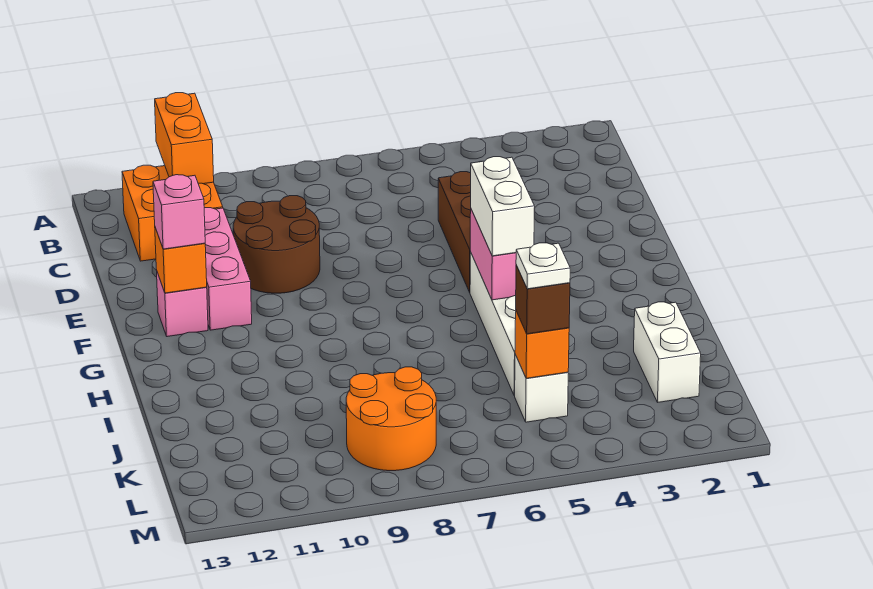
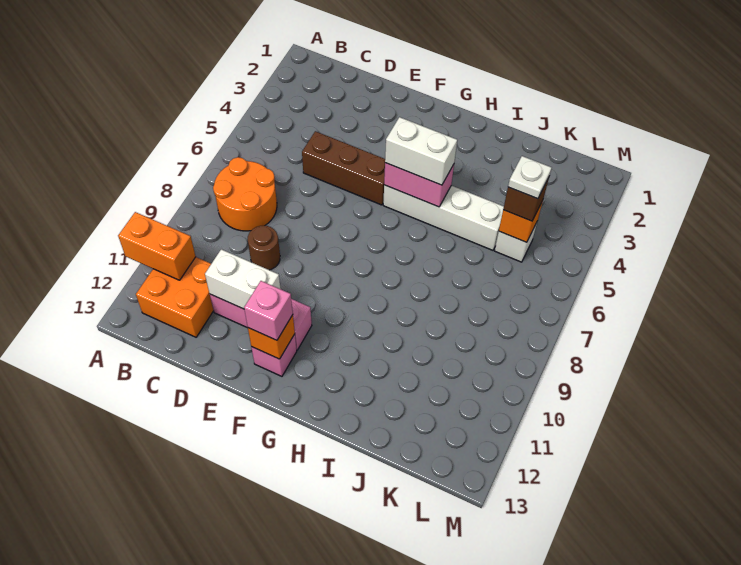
brown 2x2 round brick [233,196,320,293] -> brown 1x1 round brick [248,226,280,270]
white 1x2 brick [634,302,701,402] -> white 1x2 brick moved to [205,249,281,309]
orange 2x2 round brick [346,367,436,471] -> orange 2x2 round brick moved to [213,157,277,231]

